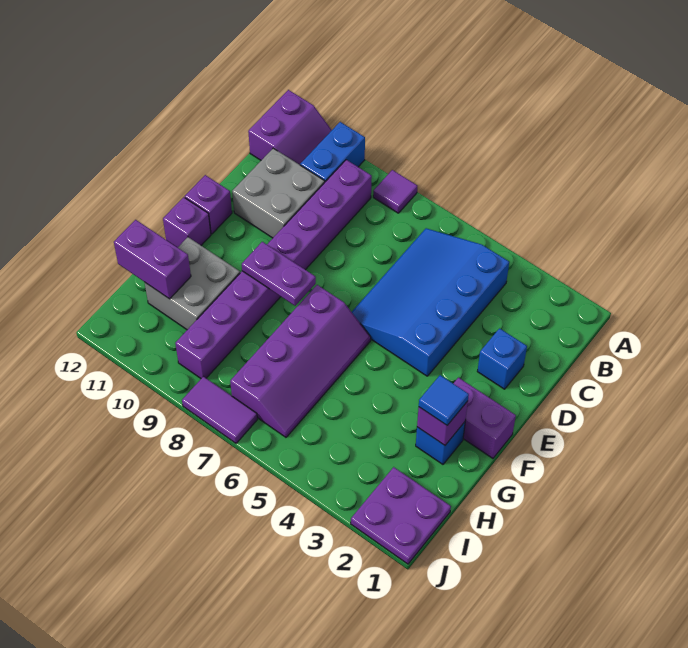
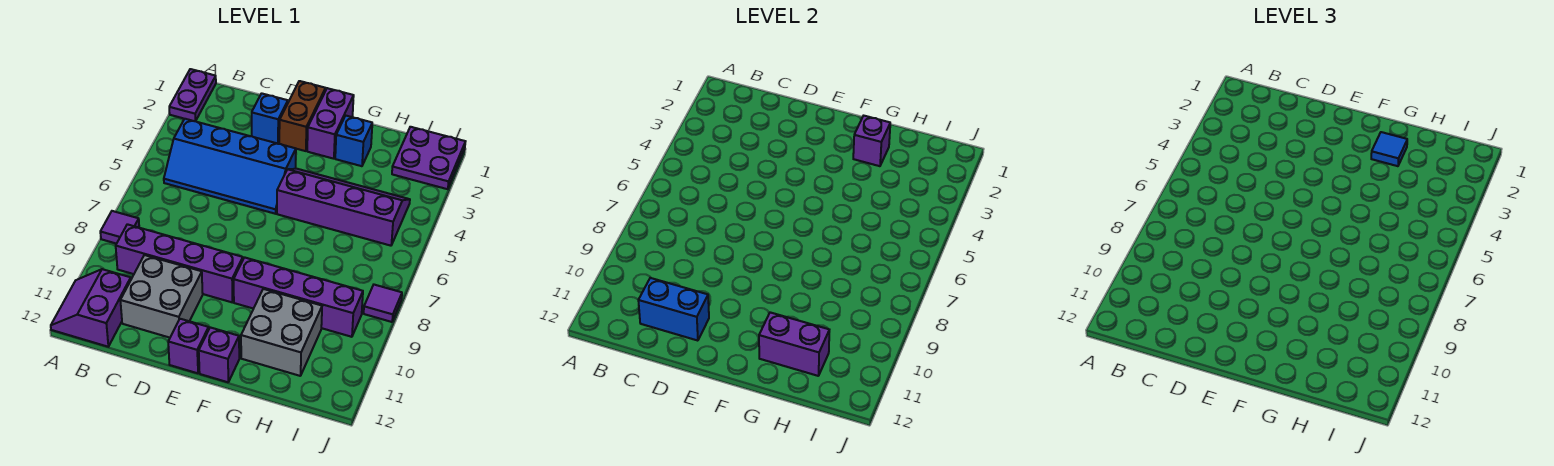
blue 1x2 brick [300,122,365,182] -> blue 1x2 brick moved to [638,278,709,341]
purple 2x2 slope [248,90,332,165] -> purple 2x2 slope turned to [51,269,131,347]
blue 3x4 slope [352,228,509,376] -> blue 2x4 slope [164,119,296,214]
none -> brown 1x2 brick [279,81,326,151]
purple 2x4 slope [230,285,371,437] -> purple 2x4 slope moved to [277,169,410,246]
purple 1x2 plate [242,242,316,306] -> purple 1x2 plate moved to [169,69,216,121]
purple 1x2 brick [114,220,191,299] -> purple 1x2 brick turned to [759,312,829,376]
purple 1x2 tile [182,376,257,443] -> purple 1x1 tile [364,285,402,322]

